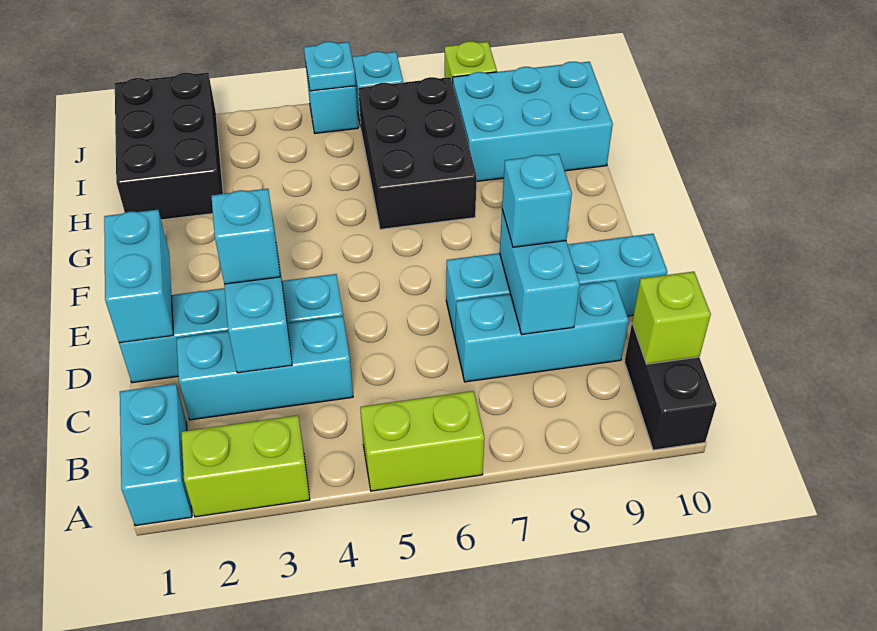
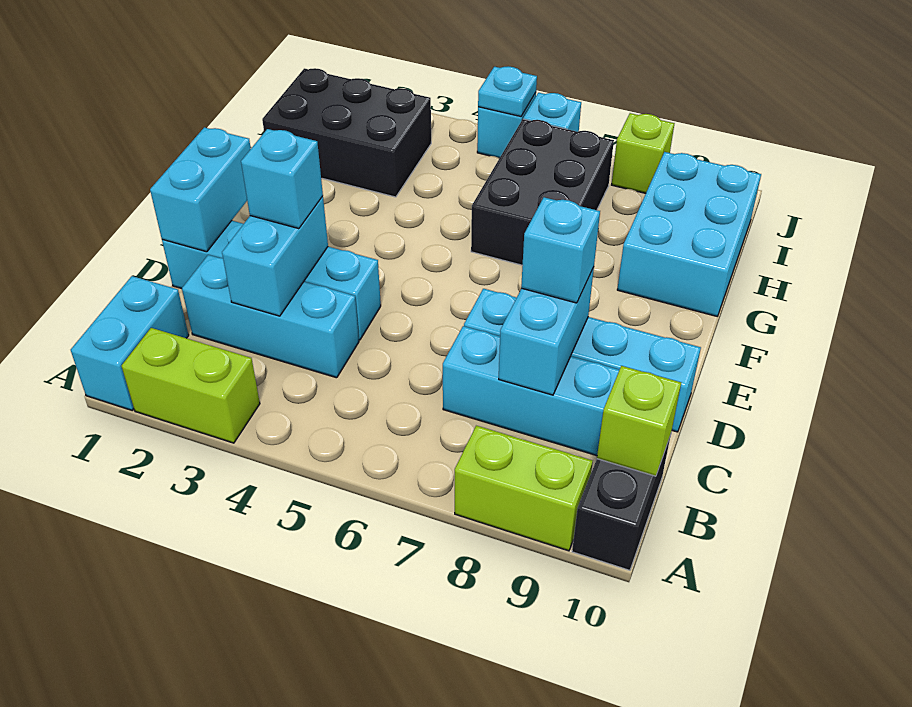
lime 1x2 brick [360,391,484,491] -> lime 1x2 brick moved to [455,426,593,551]
black 2x3 brick [115,73,223,220] -> black 2x3 brick turned to [262,68,431,197]
cyan 2x3 brick [453,62,613,182] -> cyan 2x3 brick turned to [617,152,761,316]

